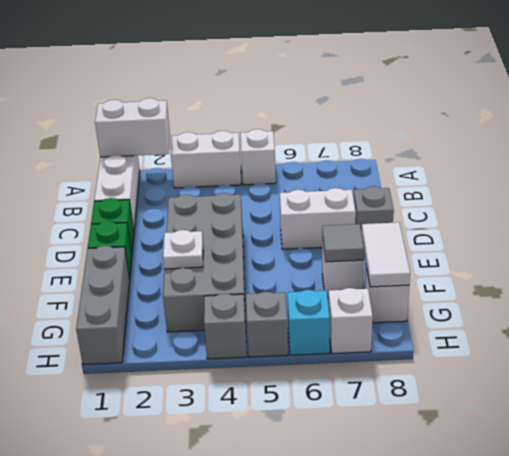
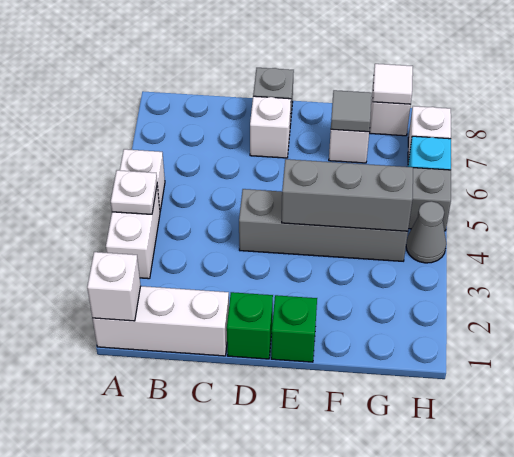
white 1x2 brick [95,98,170,157] -> white 1x1 brick [87,252,141,321]
grey 2x4 brick [163,193,246,332] -> grey 1x4 brick [239,189,408,261]
white 1x2 brick [280,188,356,249] -> white 1x1 brick [250,96,291,158]
grey 1x3 brick [76,246,130,365] -> grey 1x3 brick moved to [282,159,413,231]
white 1x1 plate [163,230,203,269] -> white 1x1 plate moved to [111,170,157,214]
white 1x2 tile [362,222,410,287] -> white 1x1 tile [373,64,413,104]
grey 1x1 brick [204,293,247,359] -> grey 1x1 cone [406,201,446,263]

